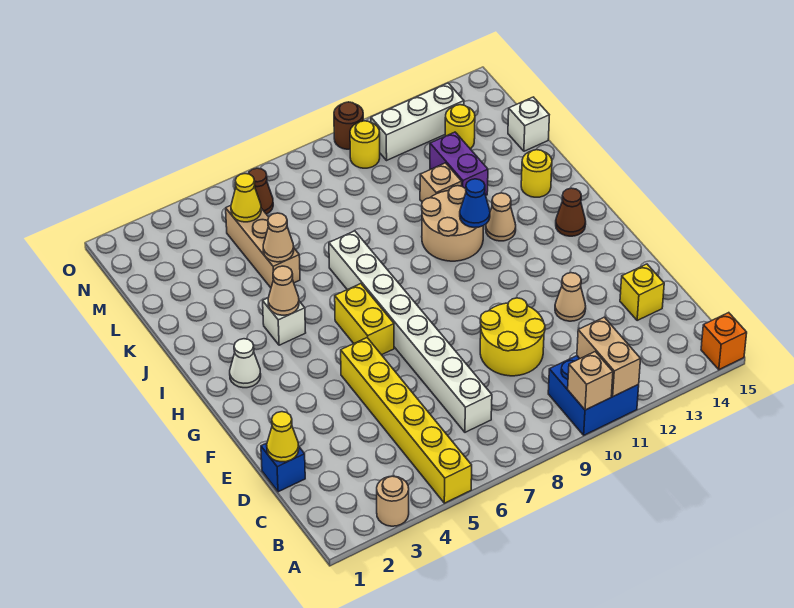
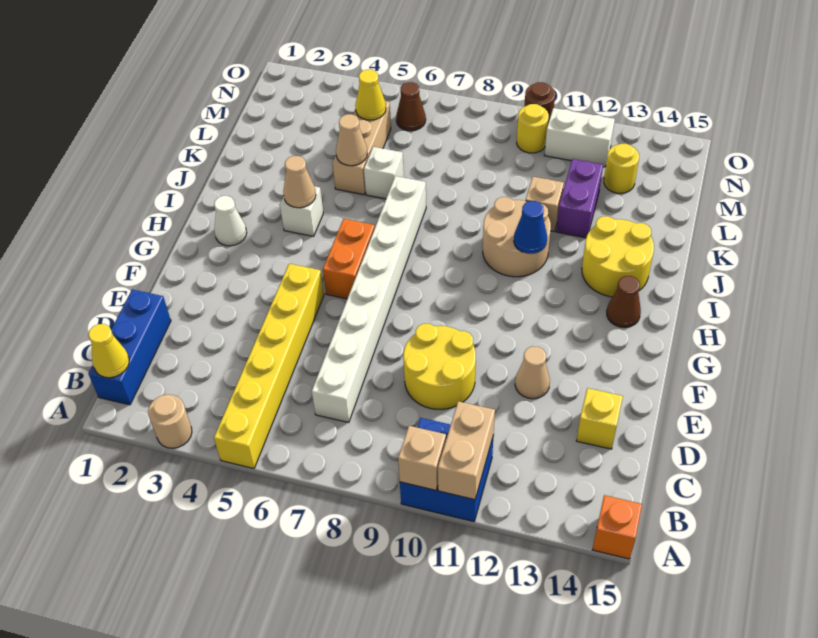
blue 1x1 brick [261,443,305,492] -> blue 1x3 brick [88,289,171,405]
yellow 1x1 cone [267,412,299,462] -> yellow 1x1 cone moved to [88,324,129,378]
yellow 1x2 brick [335,284,394,355] -> orange 1x2 brick [323,219,375,299]
tan 1x1 cone [486,193,516,241] -> none
yellow 1x1 round brick [521,150,552,197] -> yellow 2x2 round brick [582,216,654,297]
white 1x1 brick [508,97,549,151] -> white 1x1 brick moved to [364,147,404,199]
white 1x3 brick [371,83,464,160] -> white 1x2 brick [544,108,615,167]

